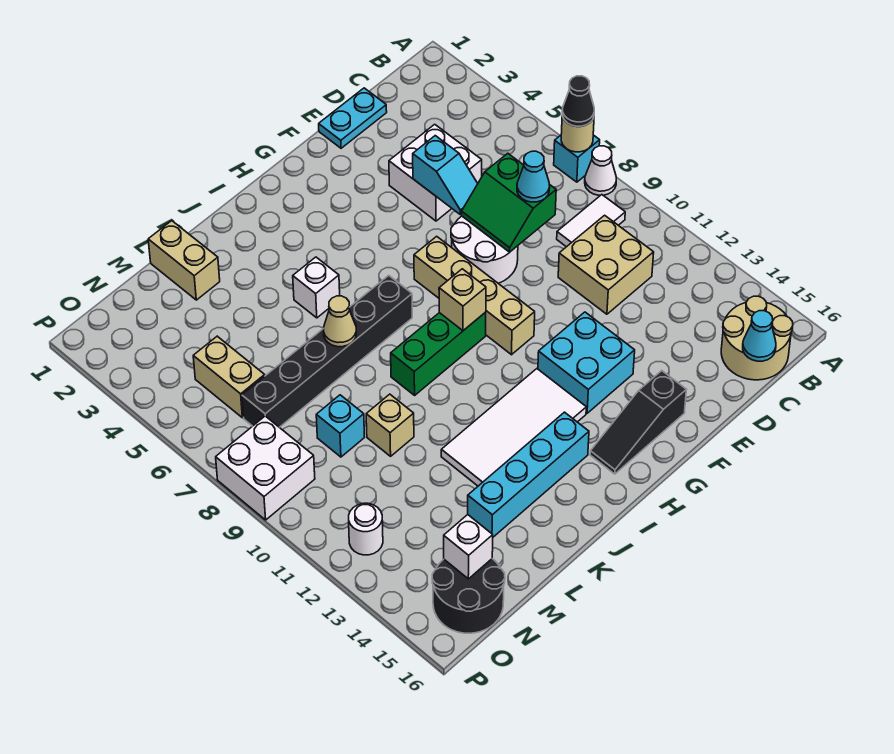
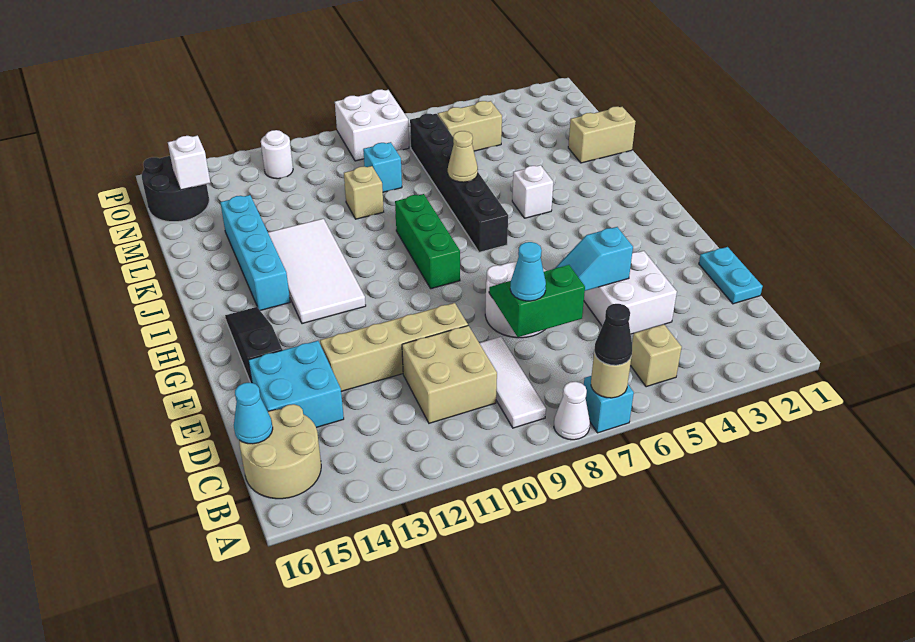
white 1x2 tile [557,195,625,247] -> white 1x3 tile [479,337,546,428]
cyan 2x2 brick [538,312,635,413] -> cyan 2x2 brick moved to [248,341,344,428]
tan 1x4 brick [414,236,535,355] -> tan 1x4 brick moved to [320,303,468,391]
tan 1x1 brick [439,269,486,331] -> tan 1x1 brick moved to [630,325,682,387]

